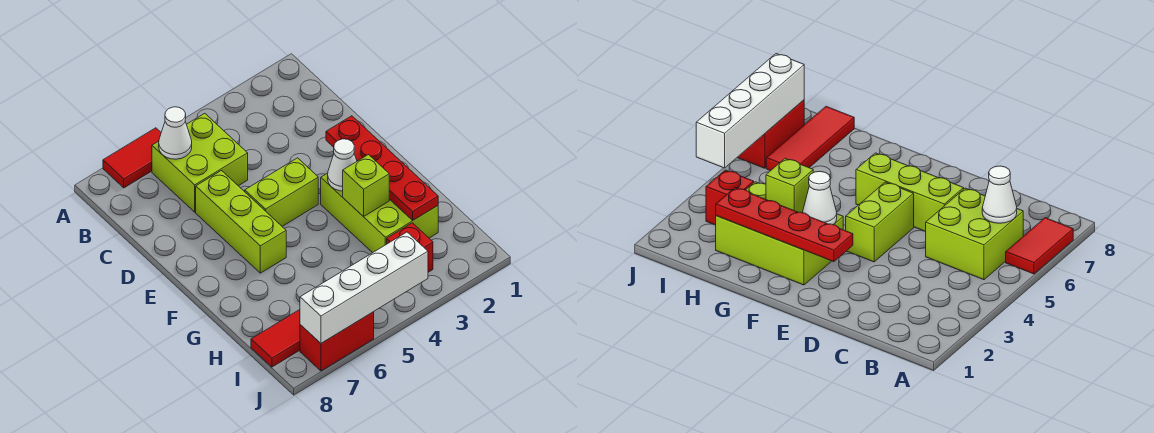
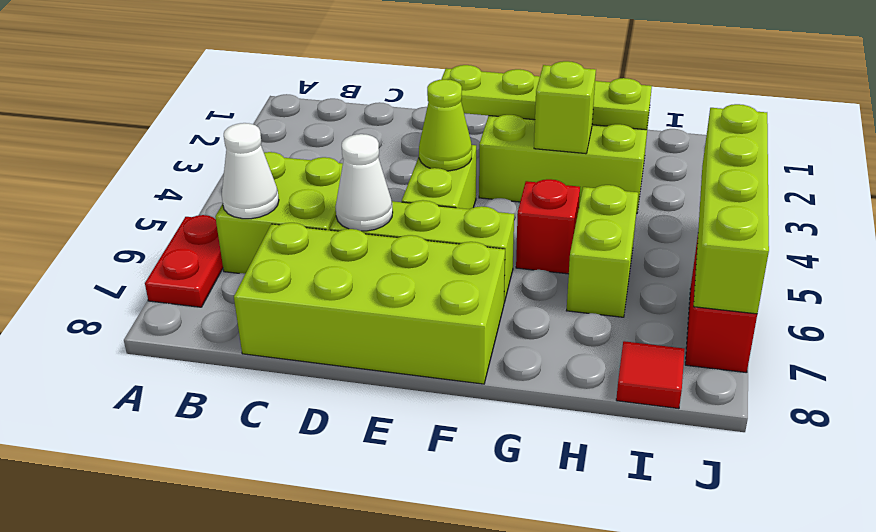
red 1x2 tile [103,128,161,188] -> red 1x2 plate [145,215,223,307]
none -> lime 2x4 brick [234,223,505,384]
red 1x4 plate [326,116,438,220] -> lime 1x4 plate [441,65,652,130]
none -> lime 1x1 cone [419,79,472,171]
white 1x1 cone [328,139,357,191] -> white 1x1 cone moved to [336,134,393,231]
none -> lime 1x2 brick [567,185,638,317]
red 1x1 brick [387,223,433,272] -> red 1x1 brick moved to [516,179,580,274]
red 1x3 tile [251,310,300,367] -> red 1x1 tile [616,341,685,409]
white 1x4 brick [300,232,428,343] -> lime 1x4 brick [694,104,769,314]

